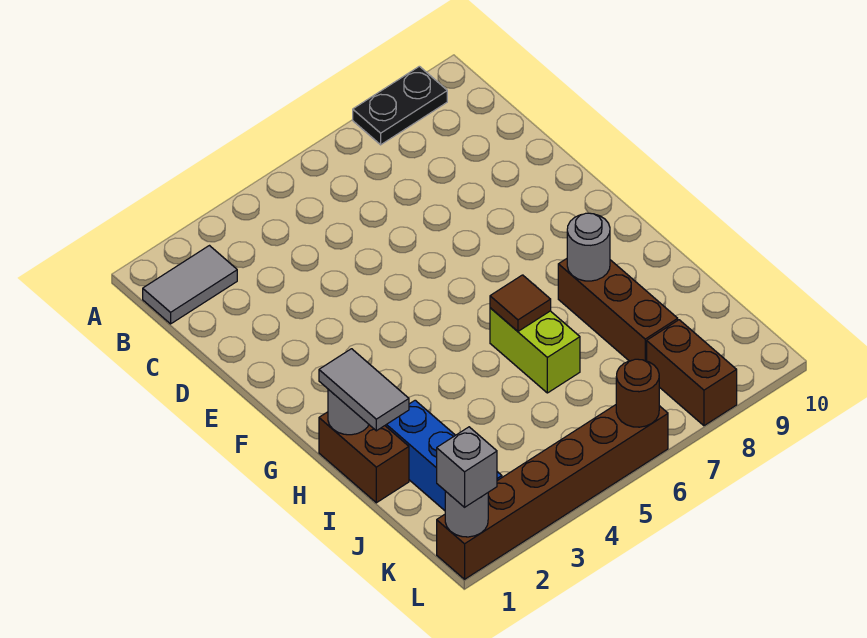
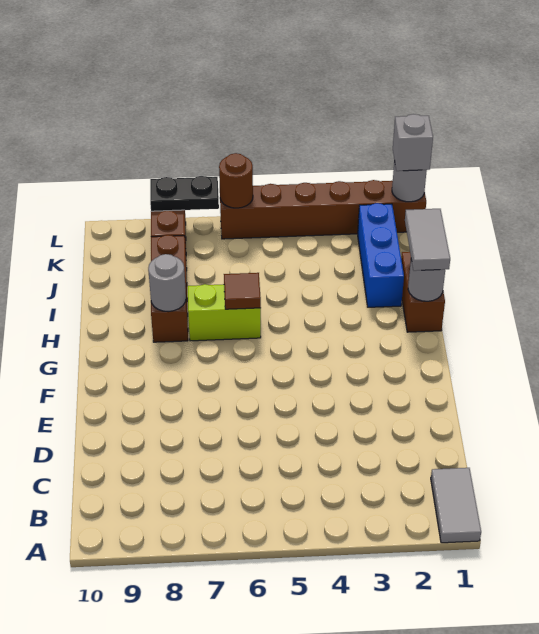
black 1x2 plate [353,66,447,145] -> black 1x2 plate moved to [150,176,219,211]
grey 1x2 tile [143,246,237,324] -> grey 1x2 tile turned to [431,468,481,543]
lime 1x2 brick [490,308,580,393] -> lime 1x2 brick turned to [188,284,261,341]

